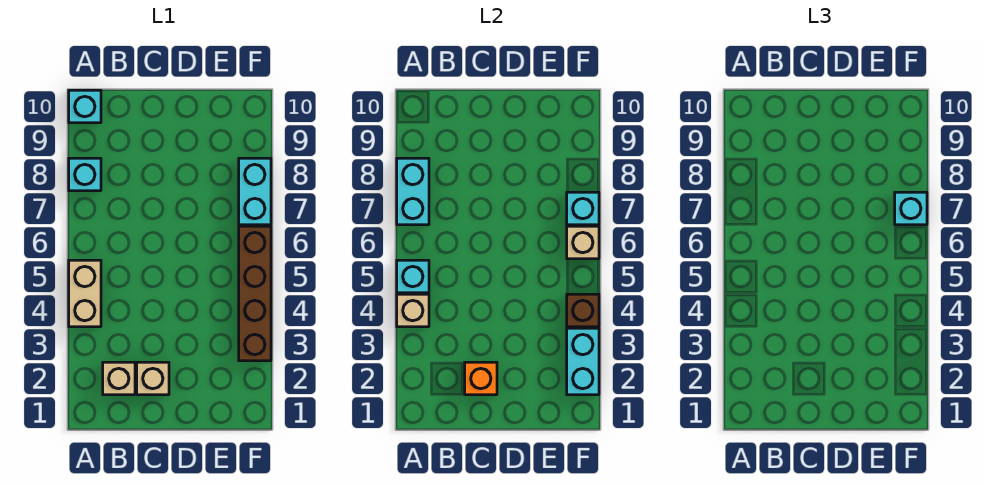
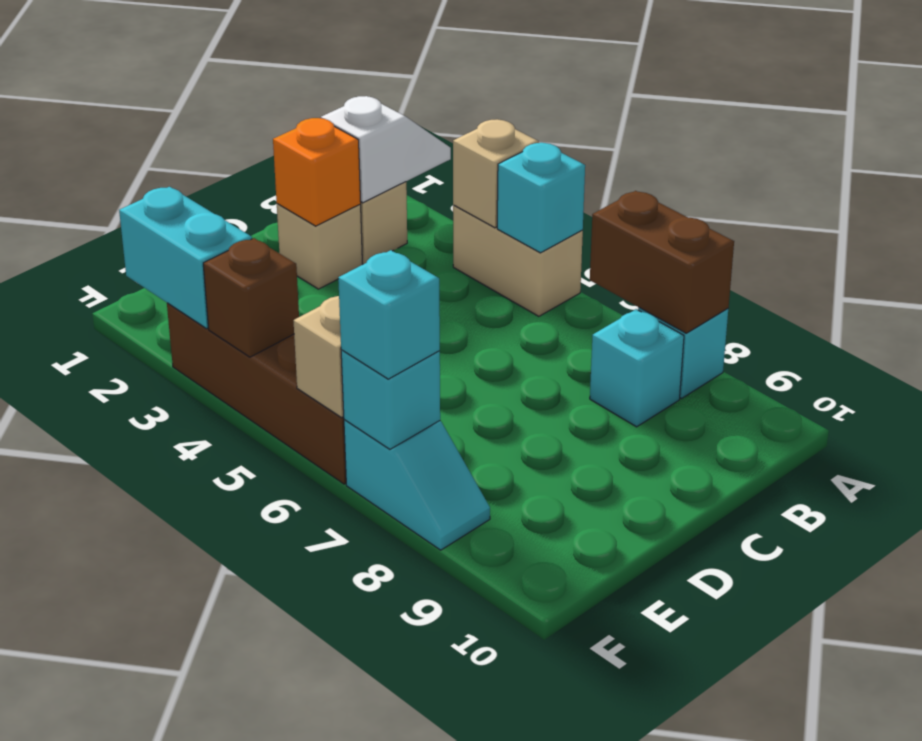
none -> white 1x2 slope [321,96,451,203]
cyan 1x2 brick [397,158,429,225] -> brown 1x2 brick [590,191,734,333]
cyan 1x1 brick [69,90,101,123] -> cyan 1x1 brick moved to [590,309,684,427]
cyan 1x2 brick [239,158,271,225] -> cyan 1x2 slope [344,420,490,550]

